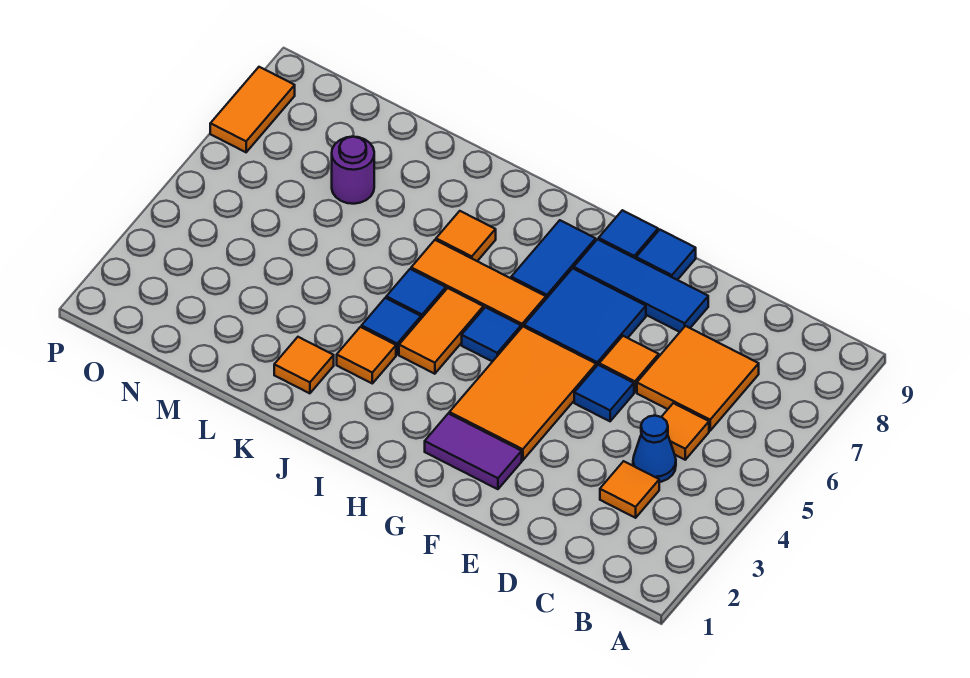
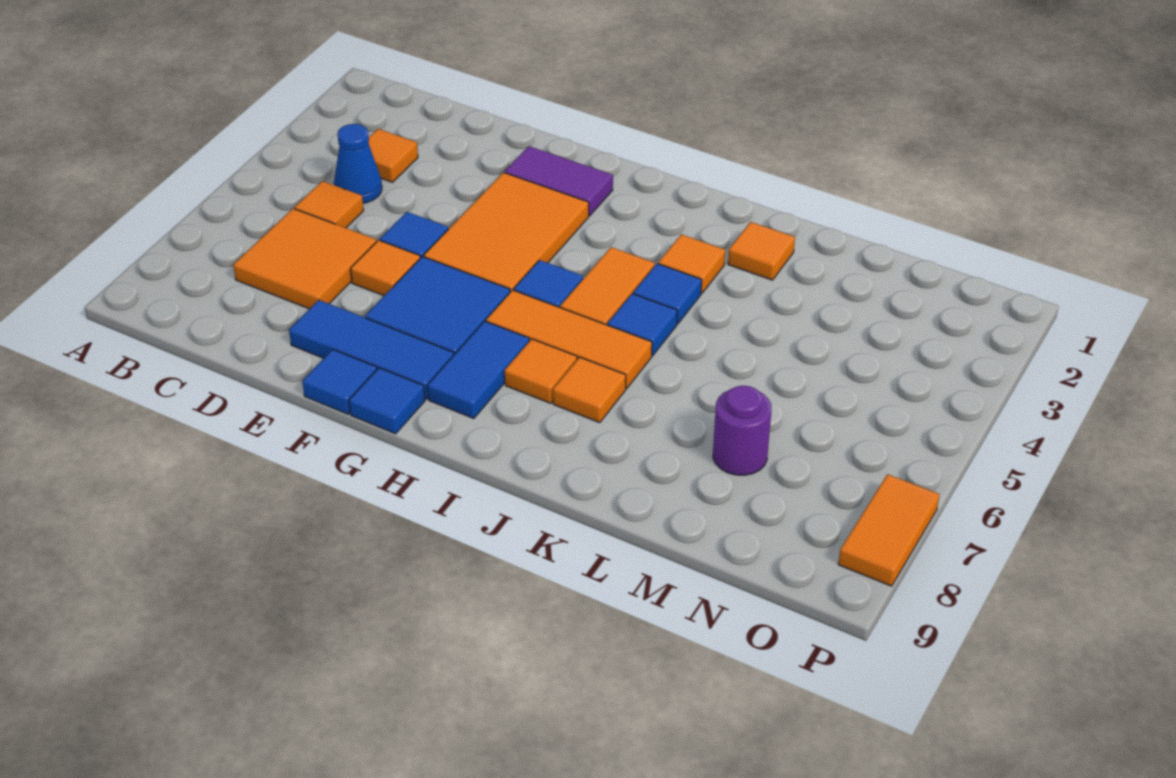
none -> orange 1x1 tile [505,339,577,403]

